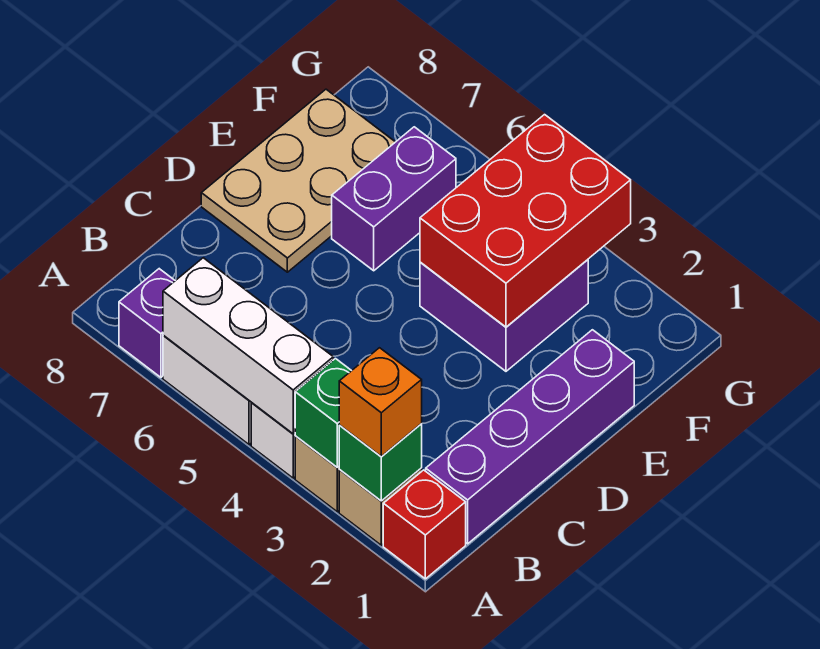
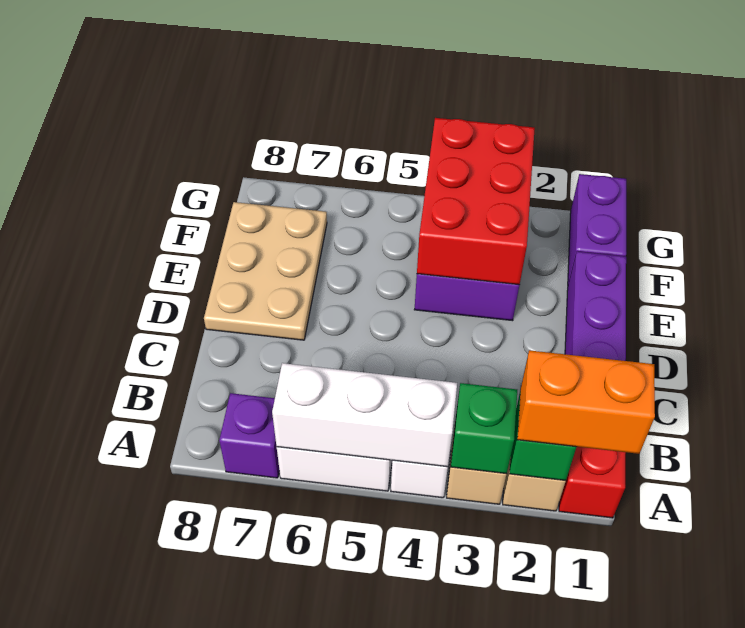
orange 1x1 brick [339,348,422,456] -> orange 1x2 brick [517,350,655,454]
purple 1x2 brick [332,127,456,271] -> purple 1x2 brick moved to [568,174,626,284]

